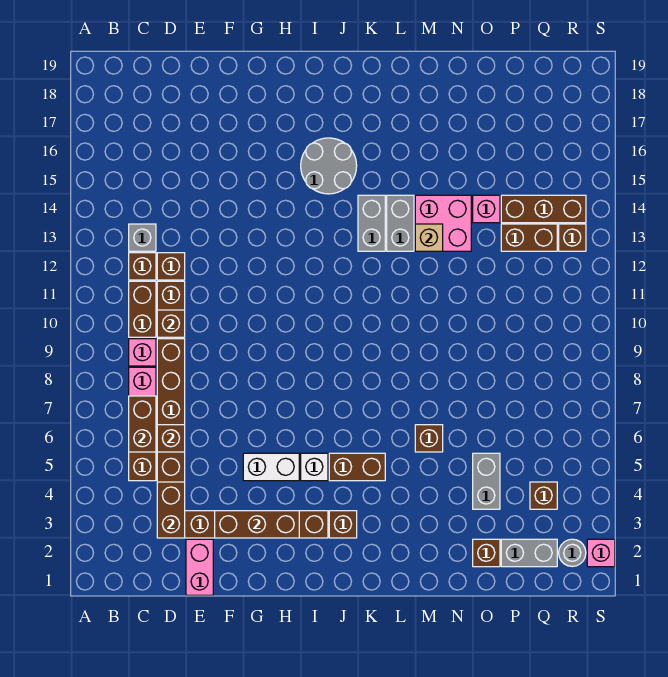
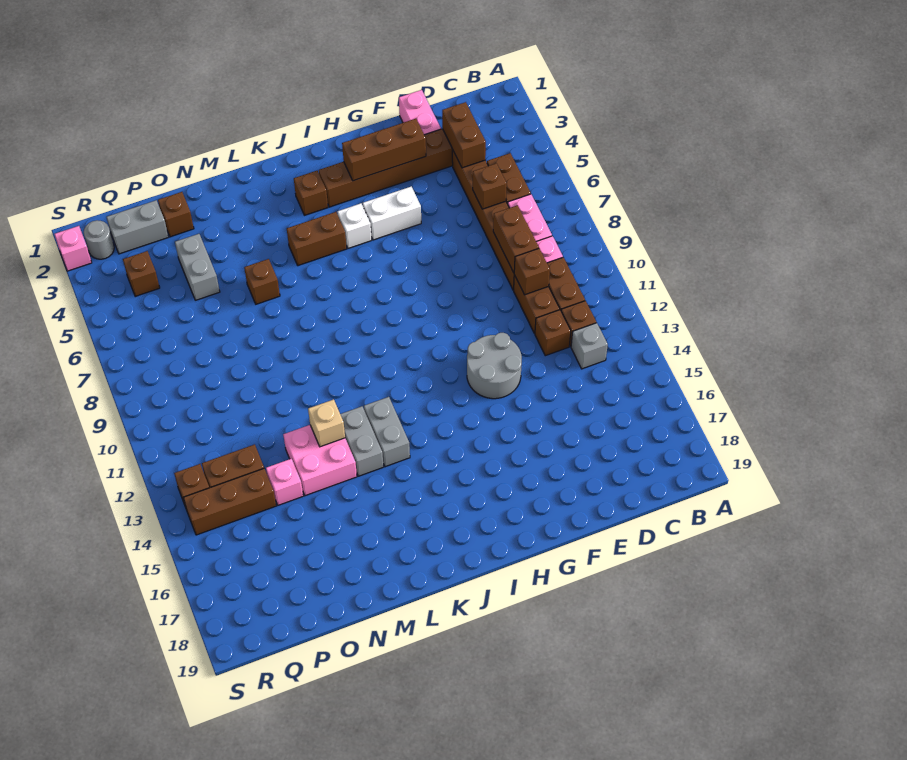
brown 1x2 brick [129,396,156,452] -> brown 1x2 brick moved to [493,205,539,272]
grey 2x2 round brick [301,138,357,194] -> grey 2x2 round brick moved to [467,333,522,399]

